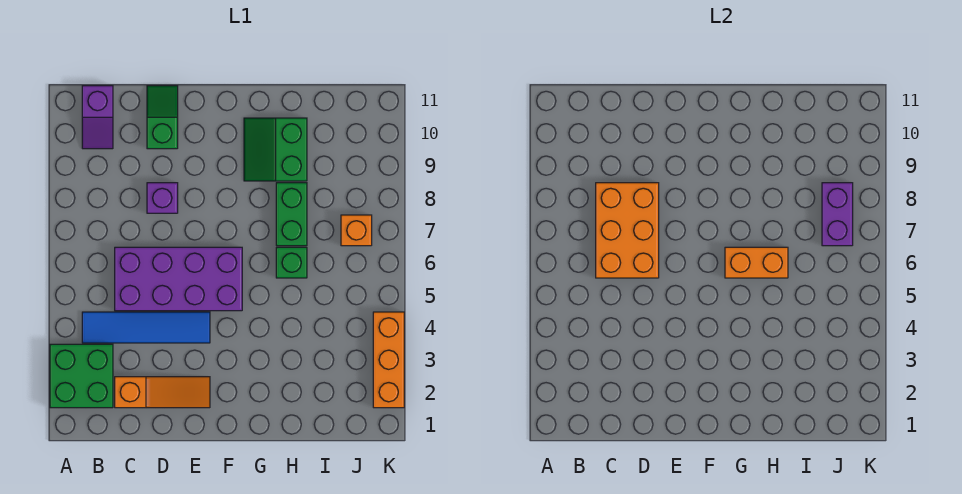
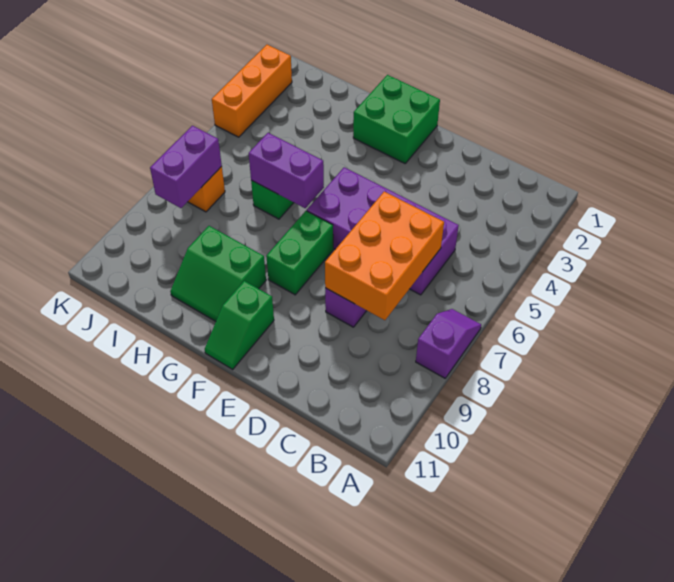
green 2x2 brick [50,344,113,408] -> green 2x2 brick moved to [353,75,440,163]
blue 1x4 tile [82,312,210,343] -> none
purple 1x2 slope [82,86,113,149] -> purple 1x2 slope moved to [416,309,481,378]
orange 1x3 slope [115,377,210,408] -> none
green 1x2 slope [147,86,178,149] -> green 1x2 slope moved to [205,281,274,369]
orange 1x2 brick [725,247,788,278] -> purple 1x2 brick [249,133,324,208]
green 2x2 slope [244,118,307,181] -> green 2x2 slope turned to [170,226,266,321]
green 1x2 brick [276,183,307,246] -> green 1x2 brick moved to [266,211,333,295]

